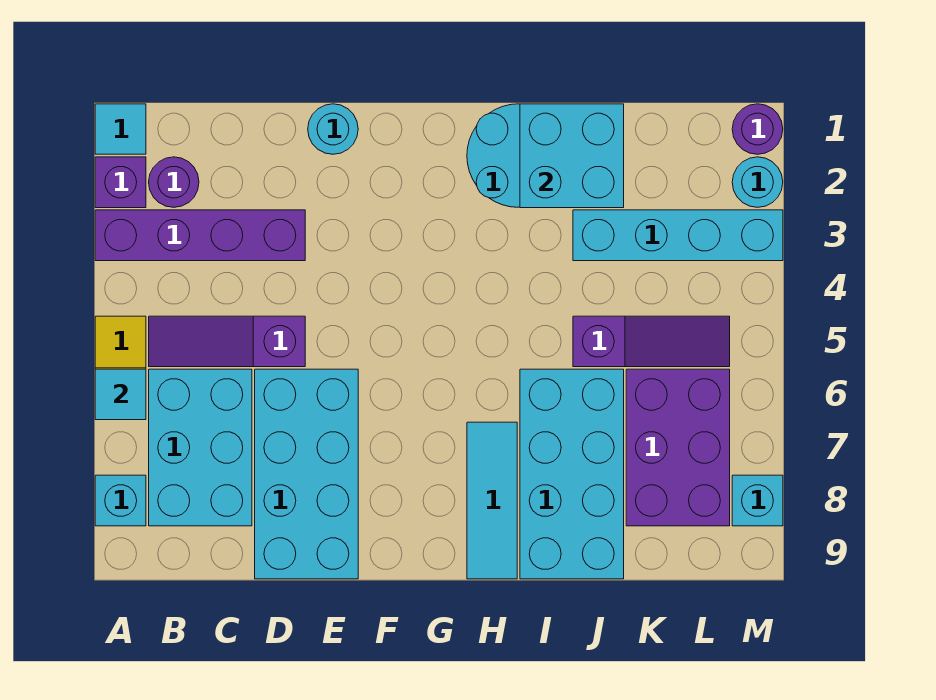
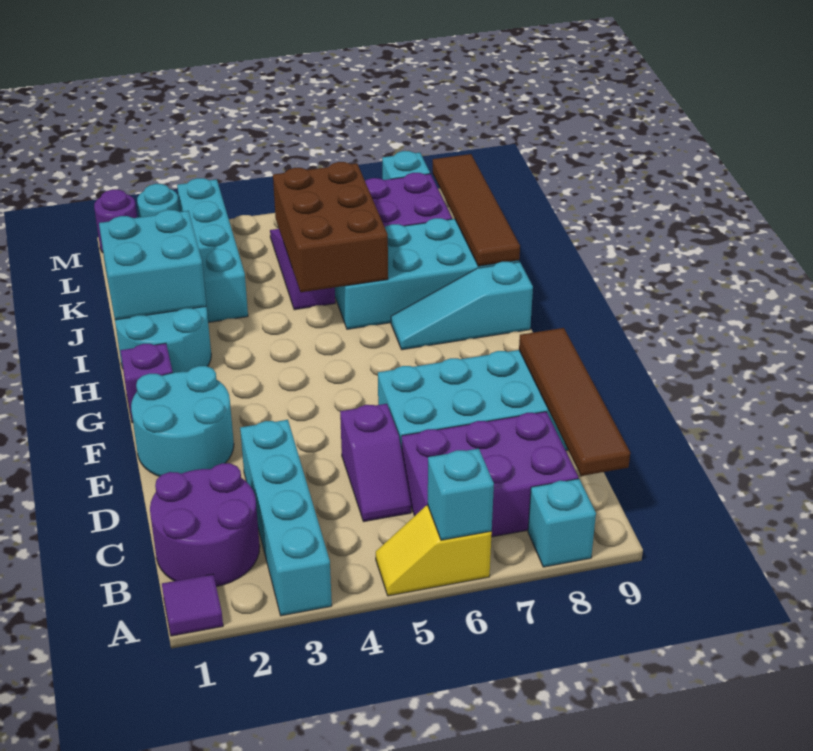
cyan 1x1 tile [95,104,146,154] -> purple 1x1 tile [162,574,223,636]
purple 1x1 brick [95,157,146,208] -> purple 1x1 brick moved to [120,343,173,423]
purple 1x4 brick [95,210,305,261] -> cyan 1x4 brick [240,420,332,616]
cyan 1x1 tile [95,369,146,420] -> cyan 1x1 brick [428,449,494,540]
purple 1x1 round brick [149,157,199,207] -> purple 2x2 round brick [150,463,260,587]
purple 1x3 slope [149,316,305,367] -> purple 1x2 slope [340,404,411,522]
cyan 2x3 brick [149,369,252,526] -> purple 2x3 brick [402,412,578,537]
none -> brown 1x4 tile [519,328,630,476]
cyan 1x1 round brick [308,104,358,154] -> cyan 2x2 round brick [131,366,234,476]
cyan 1x3 tile [467,422,517,579] -> cyan 1x3 slope [391,262,533,350]
none -> brown 2x3 brick [273,162,388,292]
none -> brown 1x4 tile [433,154,520,266]

